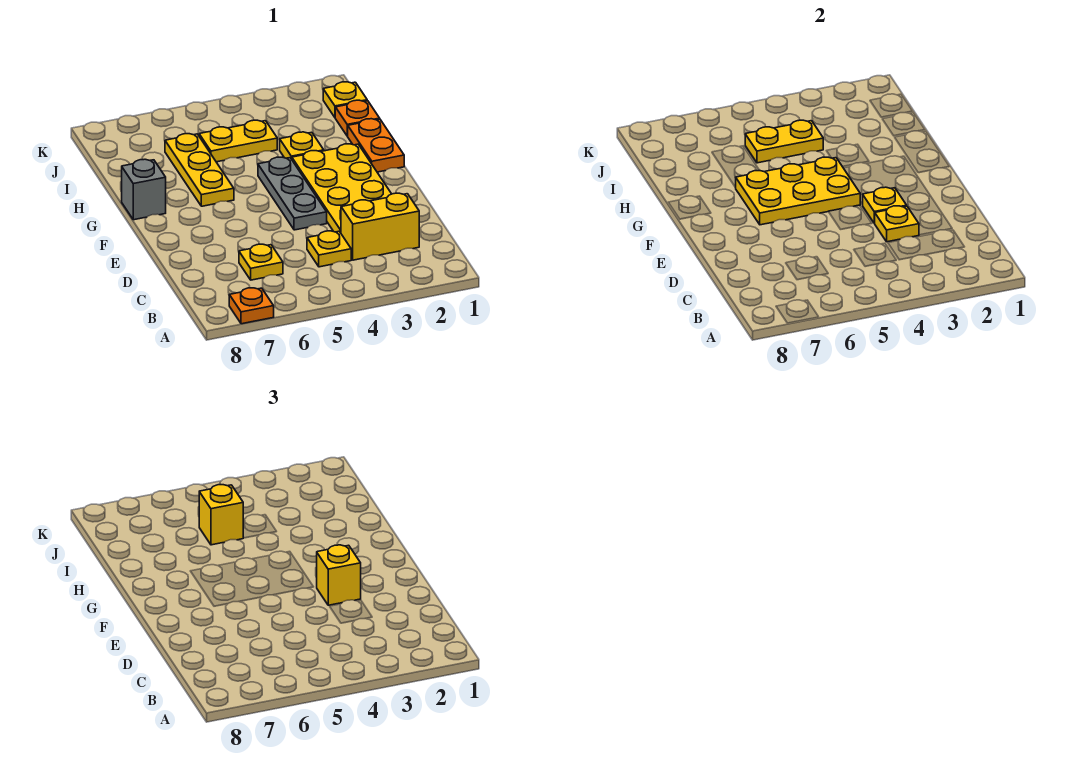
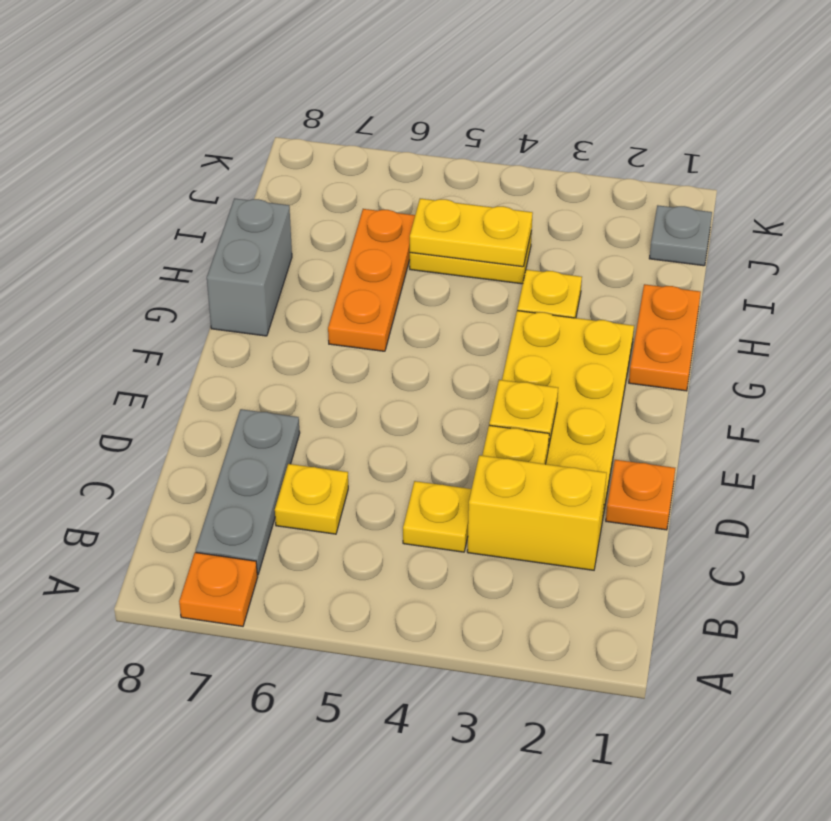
yellow 1x1 brick [317,545,361,605] -> none
grey 1x3 plate [258,157,327,230] -> grey 1x3 plate moved to [196,409,300,575]
yellow 2x3 plate [735,157,860,225] -> none
yellow 1x3 plate [165,134,234,206] -> orange 1x3 plate [328,209,415,351]
grey 1x1 brick [122,159,166,220] -> grey 1x2 brick [207,199,292,336]
orange 1x1 plate [335,100,380,136] -> orange 1x1 plate moved to [606,460,675,530]
yellow 1x1 brick [199,485,243,545] -> none
yellow 1x1 plate [323,82,367,117] -> grey 1x1 plate [649,205,712,266]

